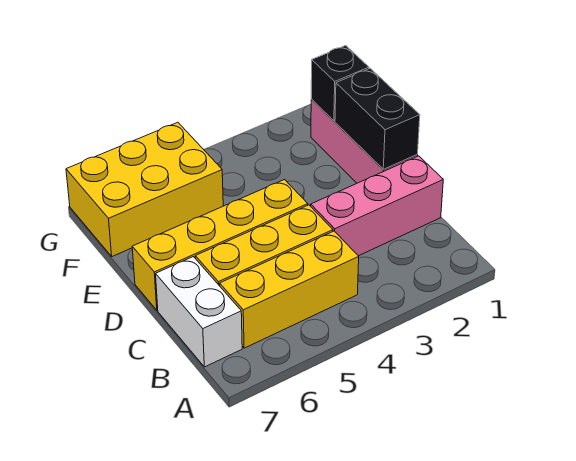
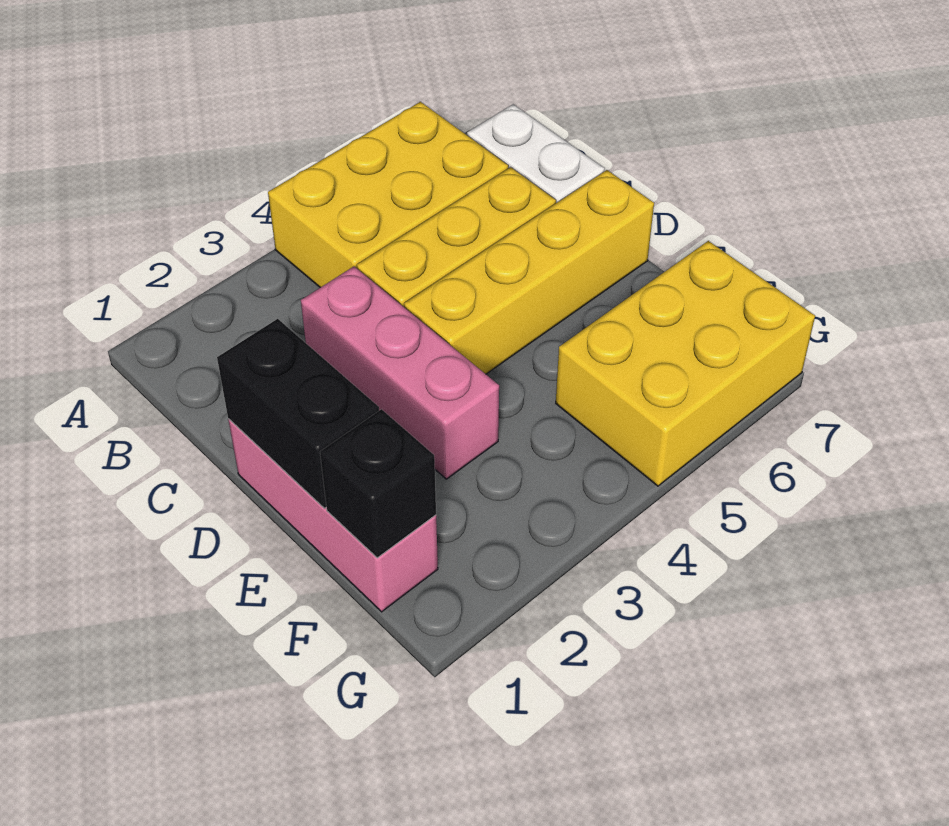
yellow 1x3 brick [220,231,359,348] -> yellow 2x3 brick [268,102,508,288]
pink 1x3 brick [311,156,443,256] -> pink 1x3 brick turned to [301,267,499,479]

